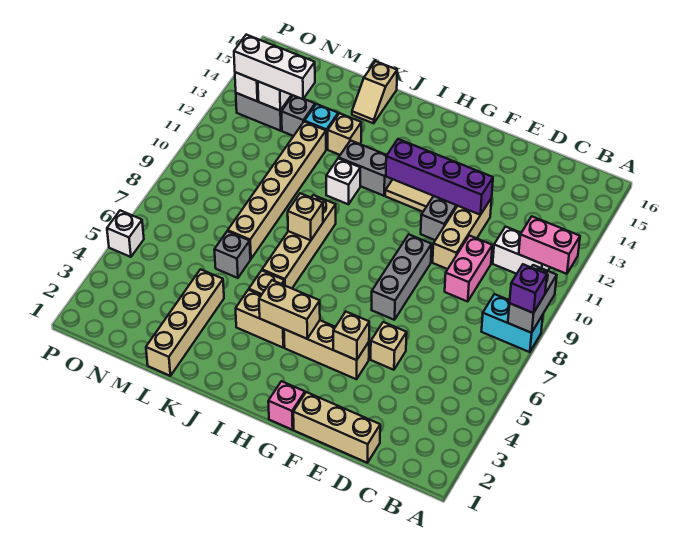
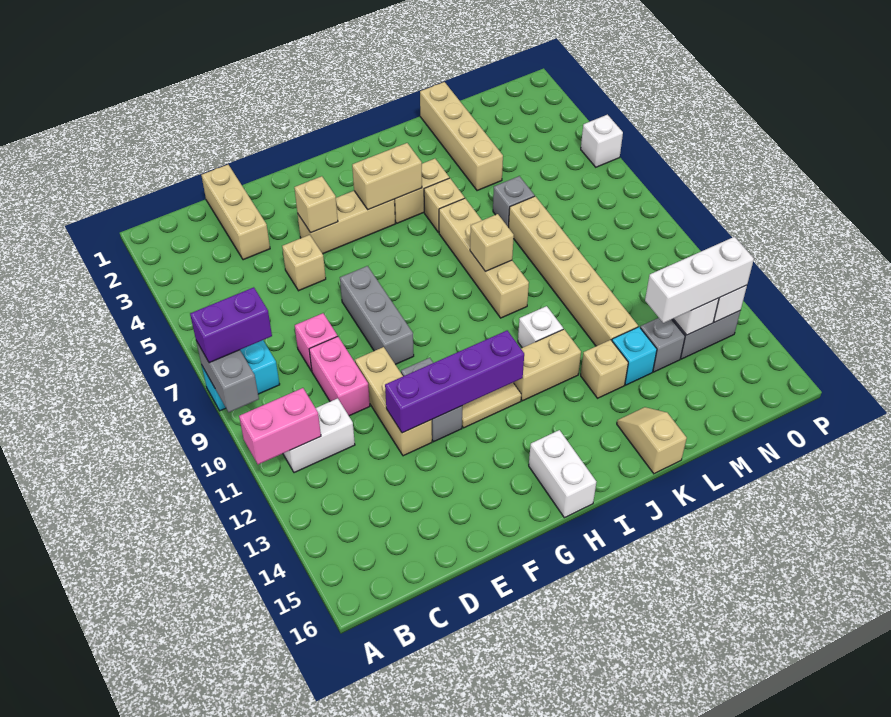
purple 1x1 brick [510,264,547,313] -> purple 1x2 brick [190,287,272,363]
tan 1x3 brick [293,392,380,463] -> tan 1x3 brick turned to [201,165,270,260]
pink 1x1 brick [268,381,305,430] -> pink 1x1 brick moved to [295,313,338,371]
none -> white 1x2 brick [529,430,596,518]
grey 1x2 brick [339,140,392,196] -> tan 1x2 brick [513,329,581,401]

